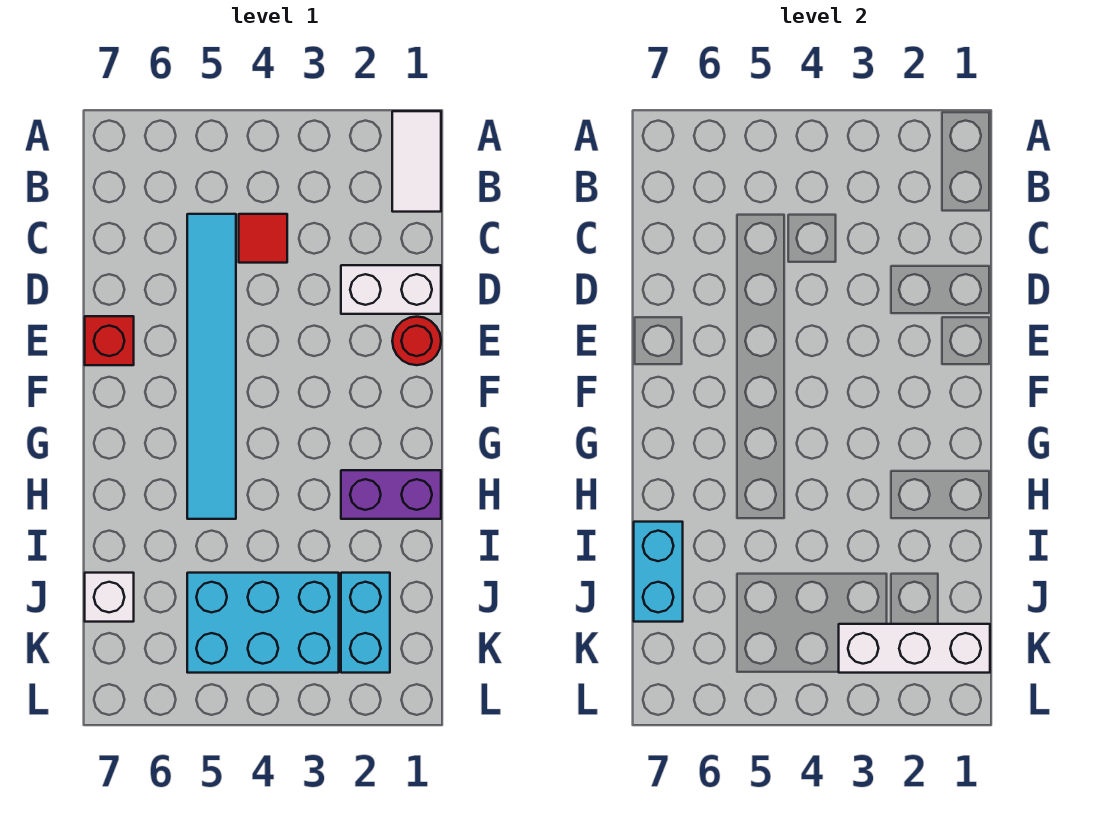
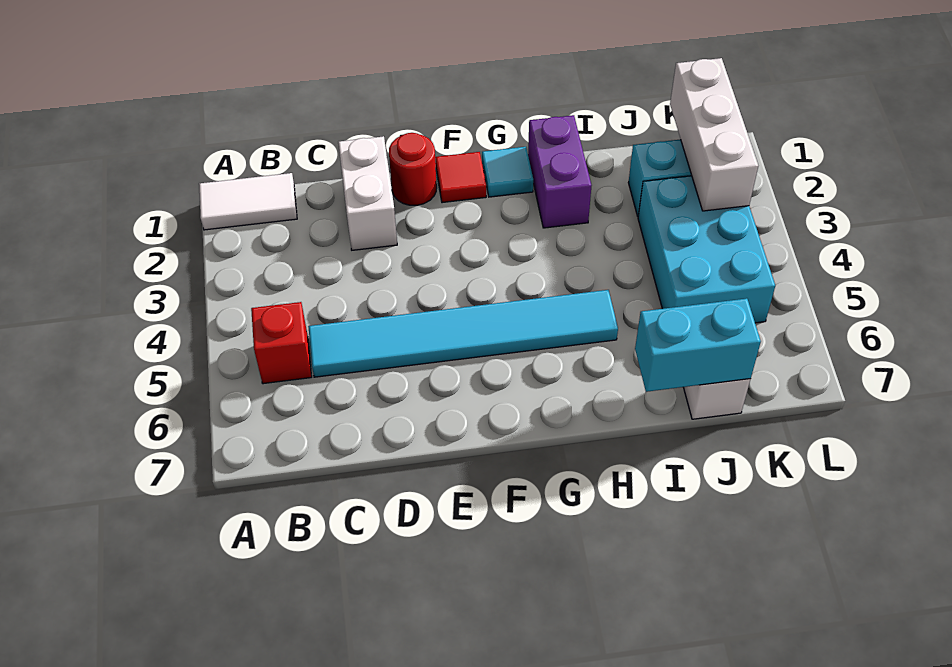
red 1x1 tile [239,214,287,263] -> red 1x1 tile moved to [435,152,486,203]
red 1x1 brick [85,316,134,365] -> red 1x1 brick moved to [251,302,312,384]
none -> cyan 1x1 tile [482,147,533,197]

